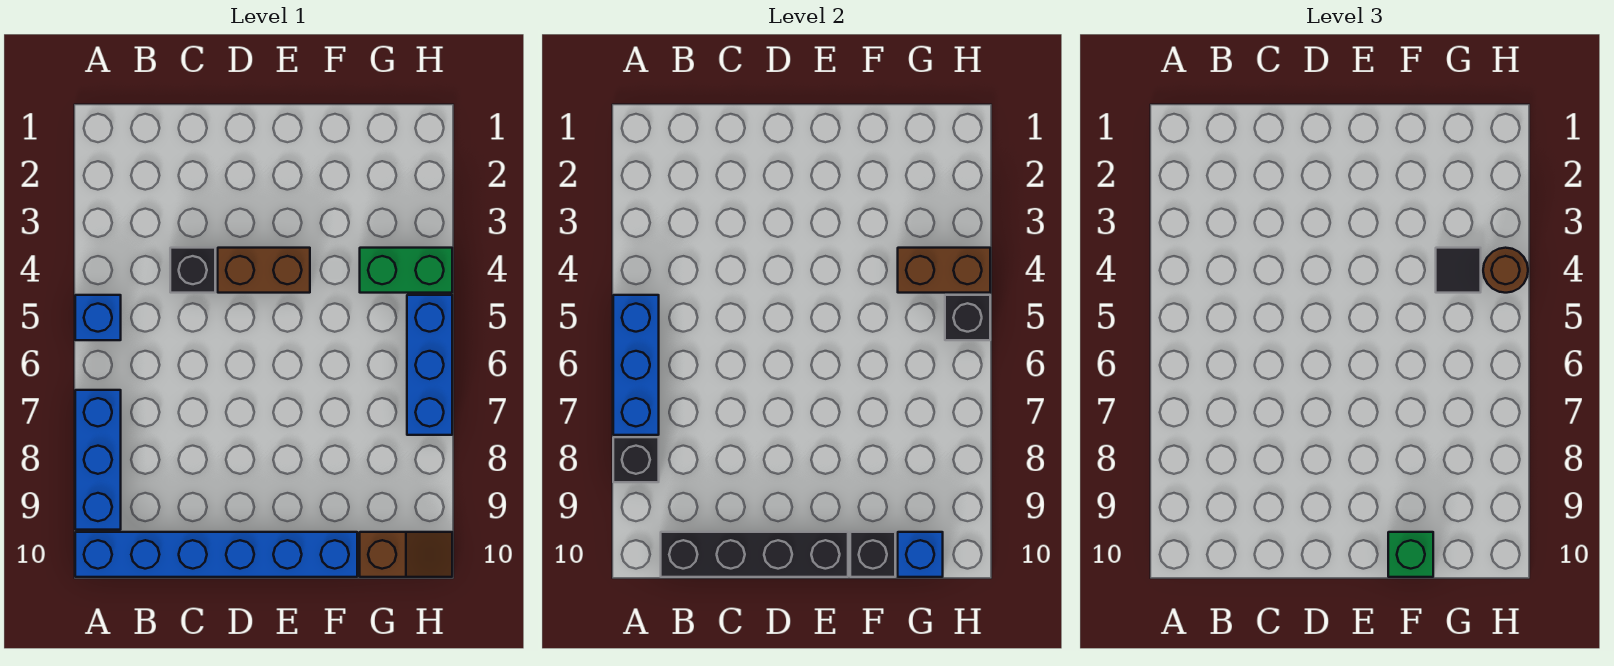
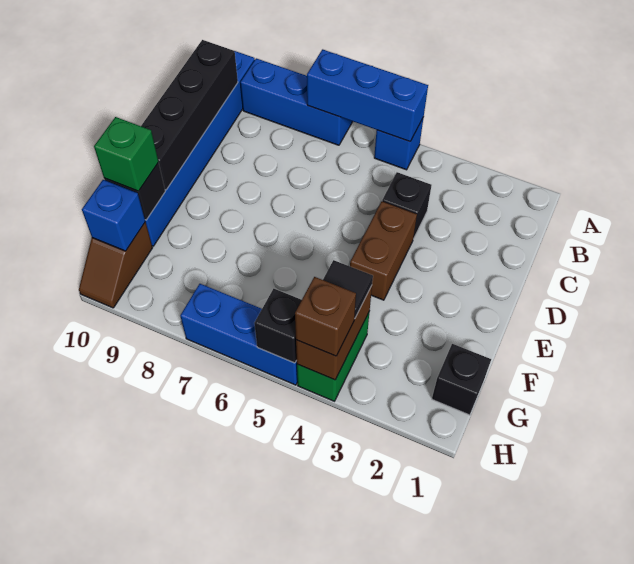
black 1x1 brick [613,437,659,482] -> black 1x1 brick moved to [432,344,491,415]
brown 1x1 round brick [1483,248,1528,293] -> brown 1x1 brick [295,277,356,356]

